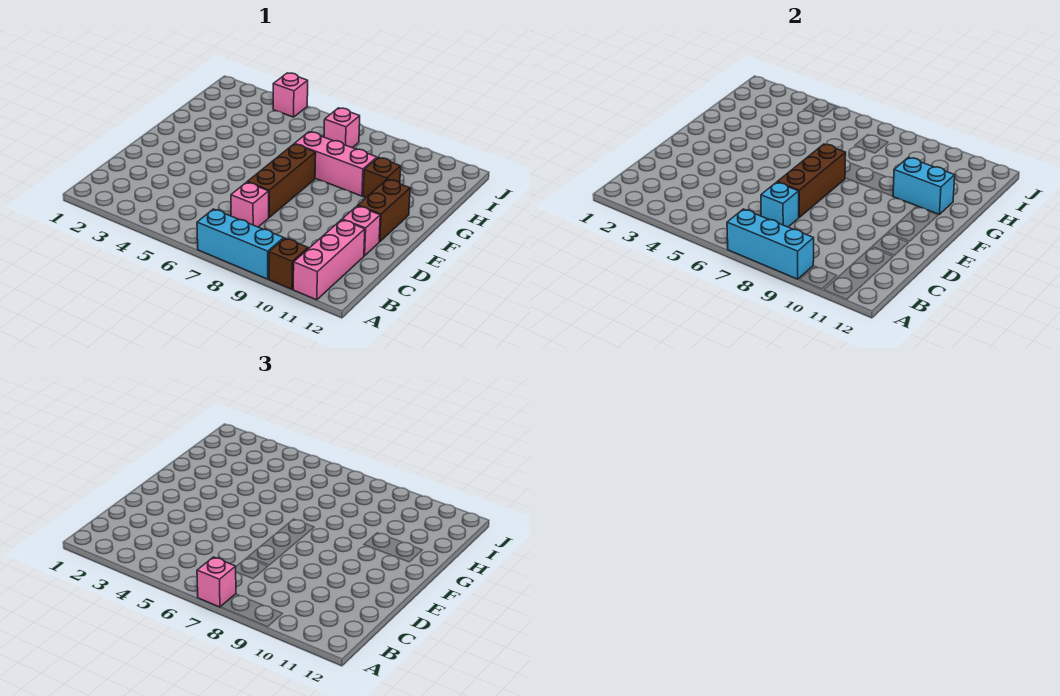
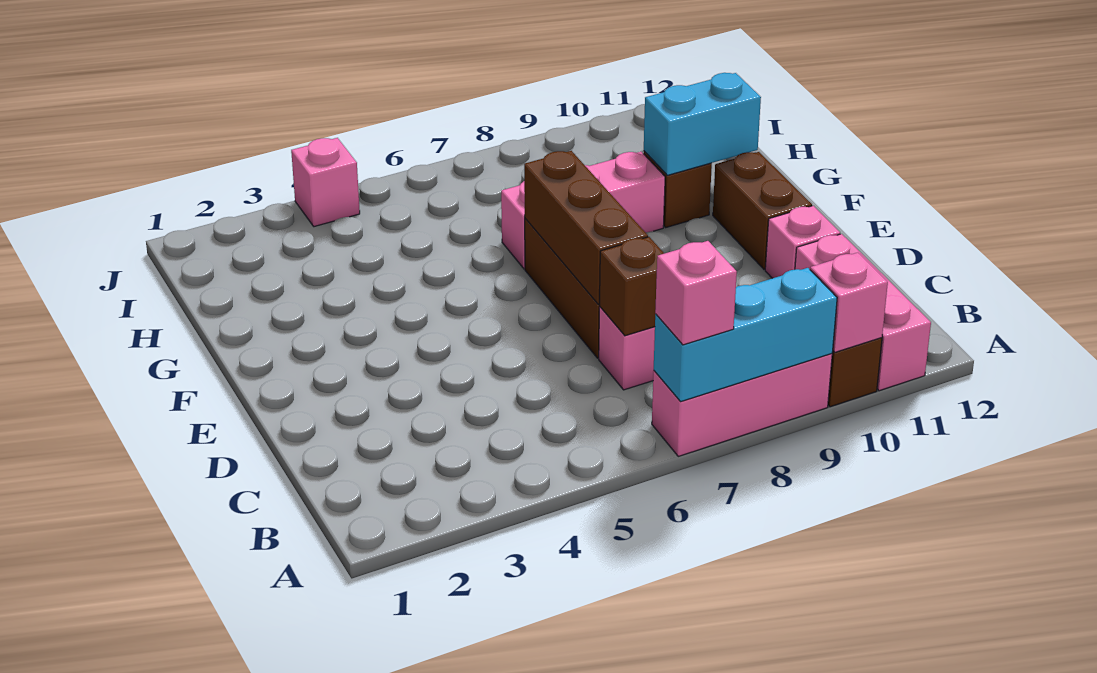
cyan 1x3 brick [197,209,284,279] -> pink 1x3 brick [652,354,832,456]
cyan 1x1 brick [761,182,799,227] -> brown 1x1 brick [599,237,664,336]
pink 1x1 brick [324,108,360,148] -> pink 1x1 brick moved to [810,253,888,352]

